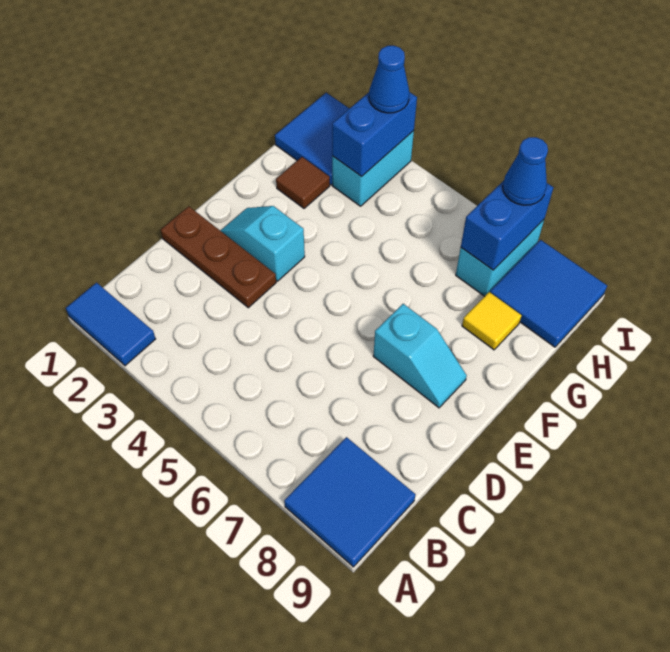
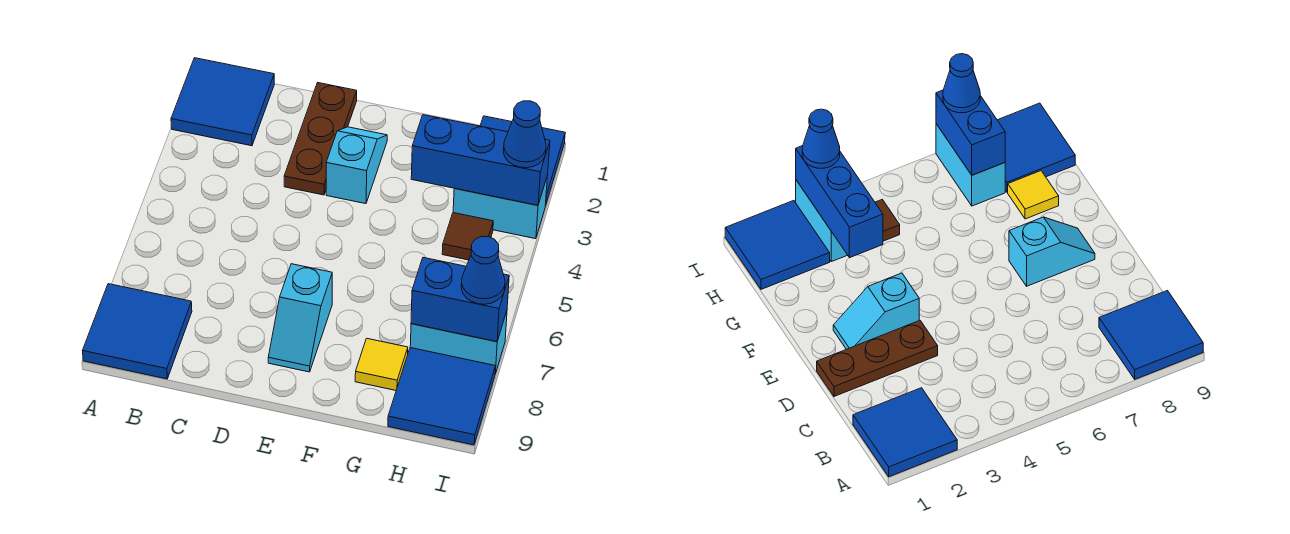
blue 1x2 tile [66,283,156,366] -> blue 2x2 tile [171,58,274,146]
brown 1x1 tile [276,157,330,208] -> brown 1x1 tile moved to [442,213,493,260]
blue 1x2 brick [332,92,417,177] -> blue 1x3 brick [411,115,550,205]

